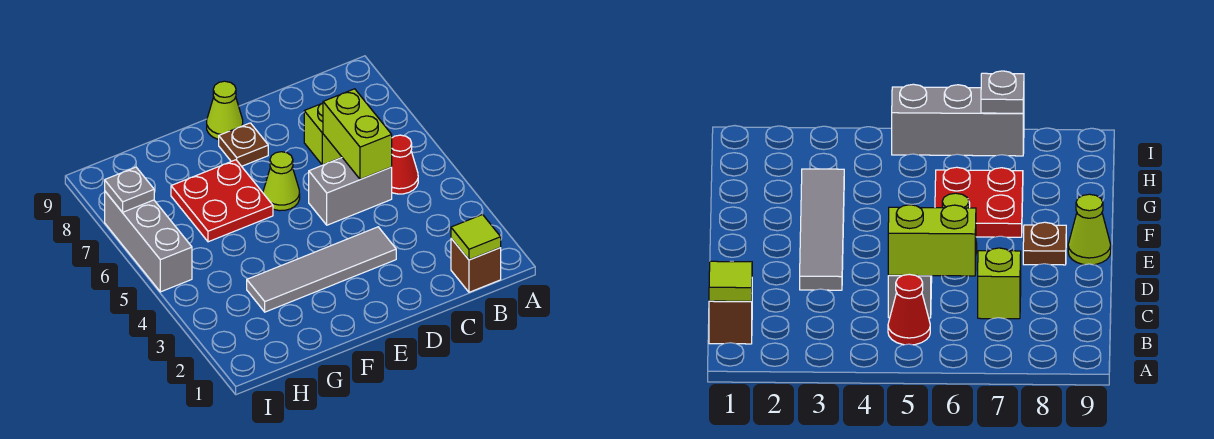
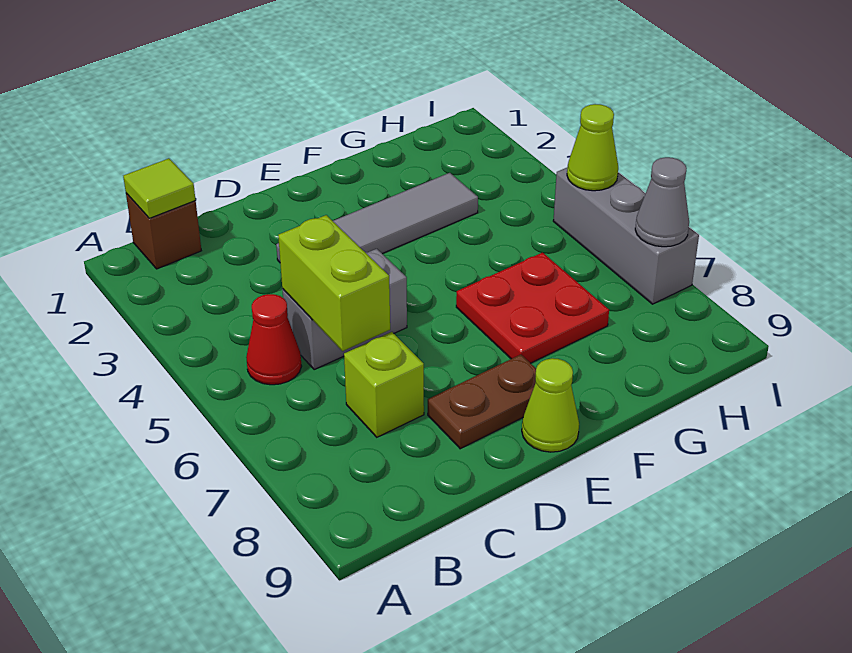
lime 1x1 cone [263,152,300,211] -> lime 1x1 cone moved to [567,104,618,191]
brown 1x1 plate [219,123,268,166] -> brown 1x2 plate [428,355,536,449]
grey 1x1 plate [105,167,154,212] -> grey 1x1 cone [635,157,689,247]

